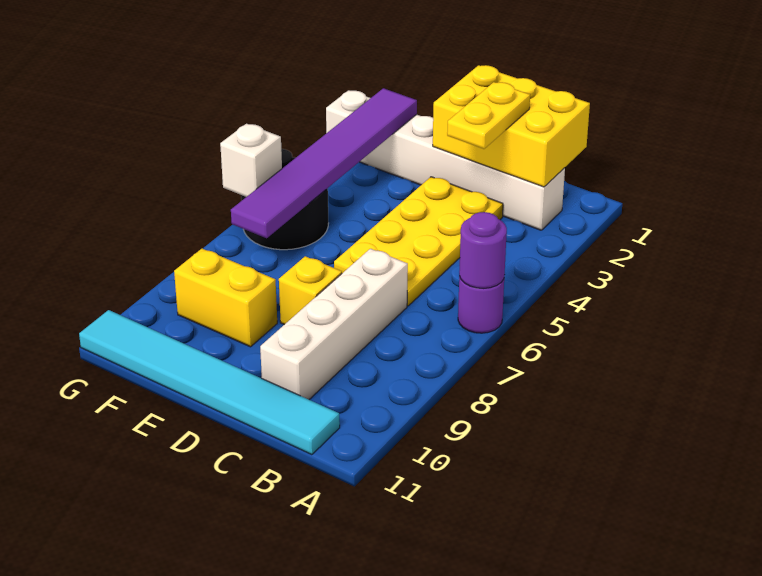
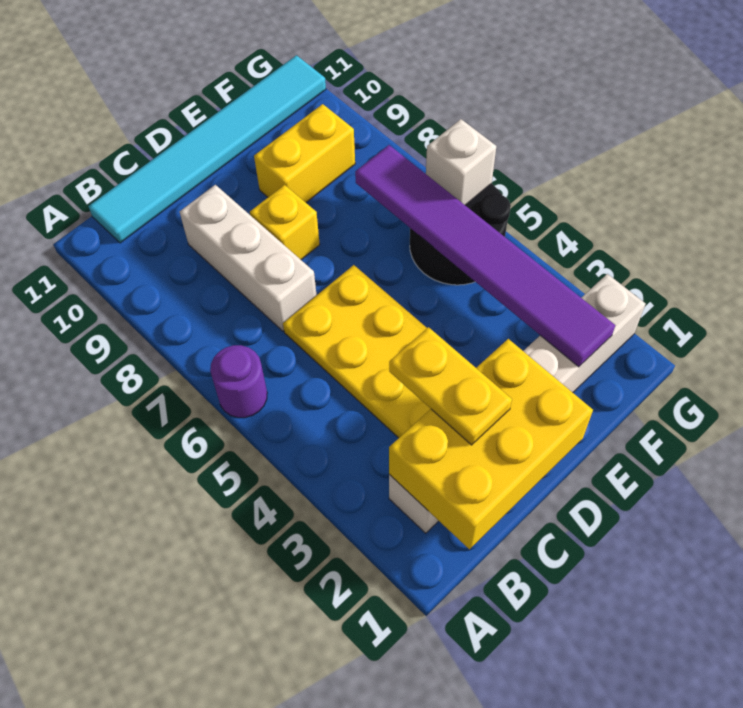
purple 1x1 round brick [459,212,507,288] -> none
white 1x4 brick [260,249,408,399] -> white 1x3 brick [180,185,316,331]

